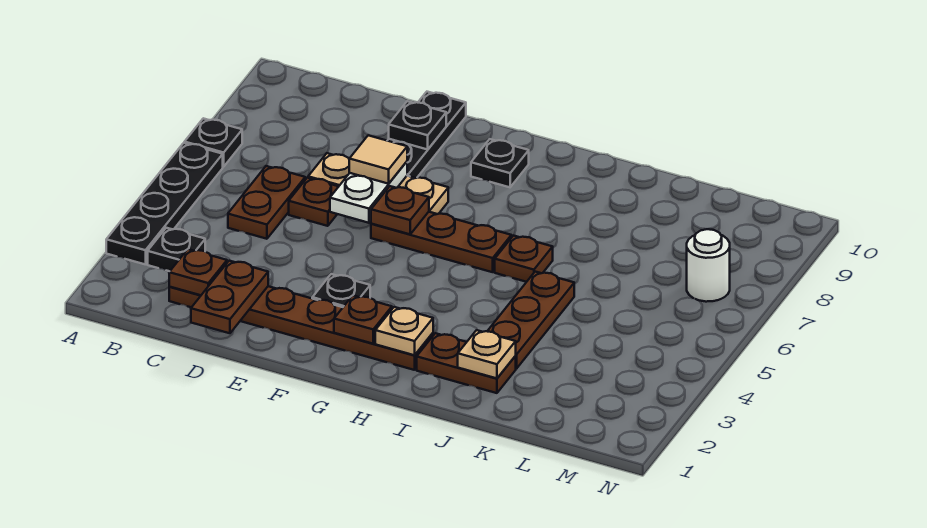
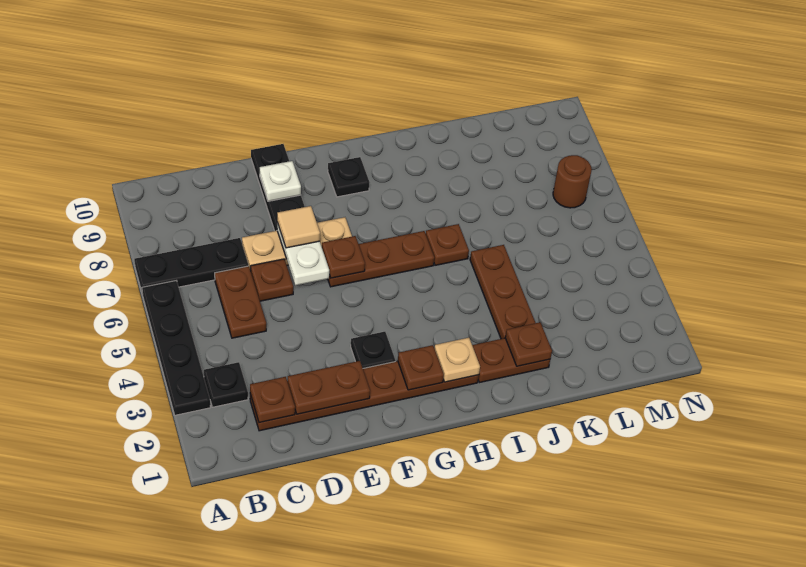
black 1x1 plate [184,118,242,167] -> black 1x3 plate [134,238,248,292]
brown 1x2 plate [191,261,268,333] -> brown 1x2 plate turned to [287,361,370,414]
black 1x1 plate [389,101,446,150] -> white 1x1 plate [260,161,301,201]
tan 1x1 plate [458,330,516,378] -> brown 1x1 plate [505,322,552,366]
white 1x1 round brick [687,229,730,302] -> brown 1x1 round brick [553,155,592,208]

